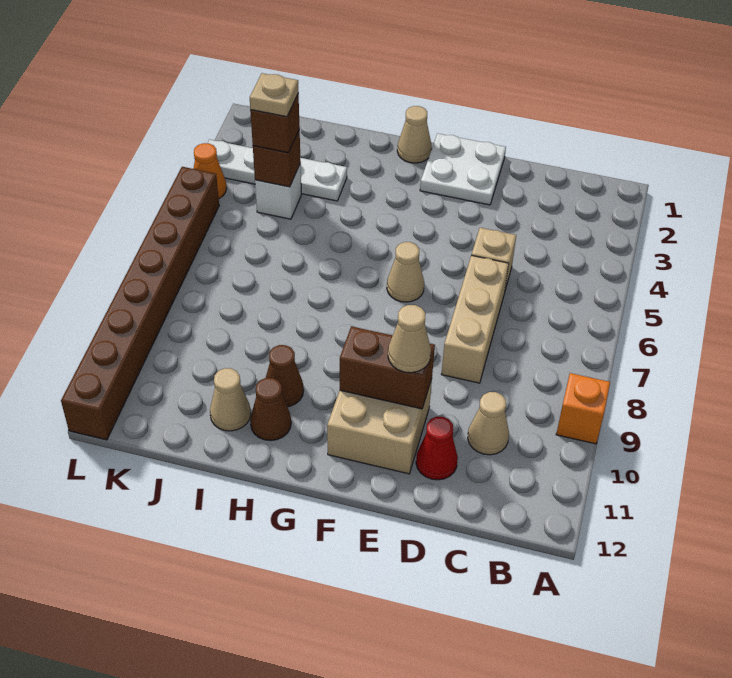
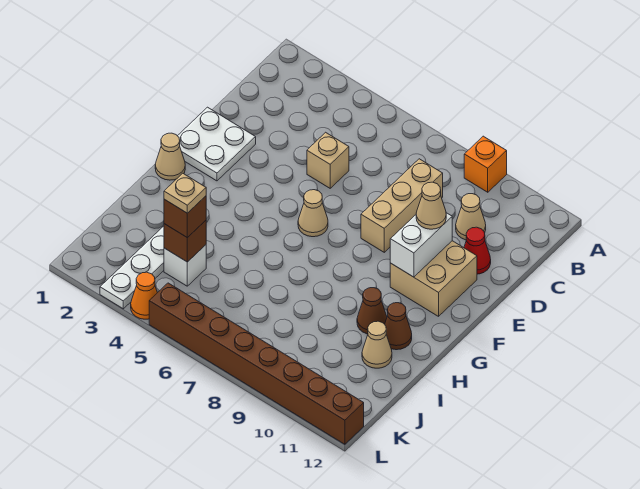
tan 1x3 brick [441,255,509,383] -> tan 1x3 brick turned to [361,159,443,252]
brown 1x2 brick [340,326,435,409] -> white 1x2 brick [390,213,452,277]

